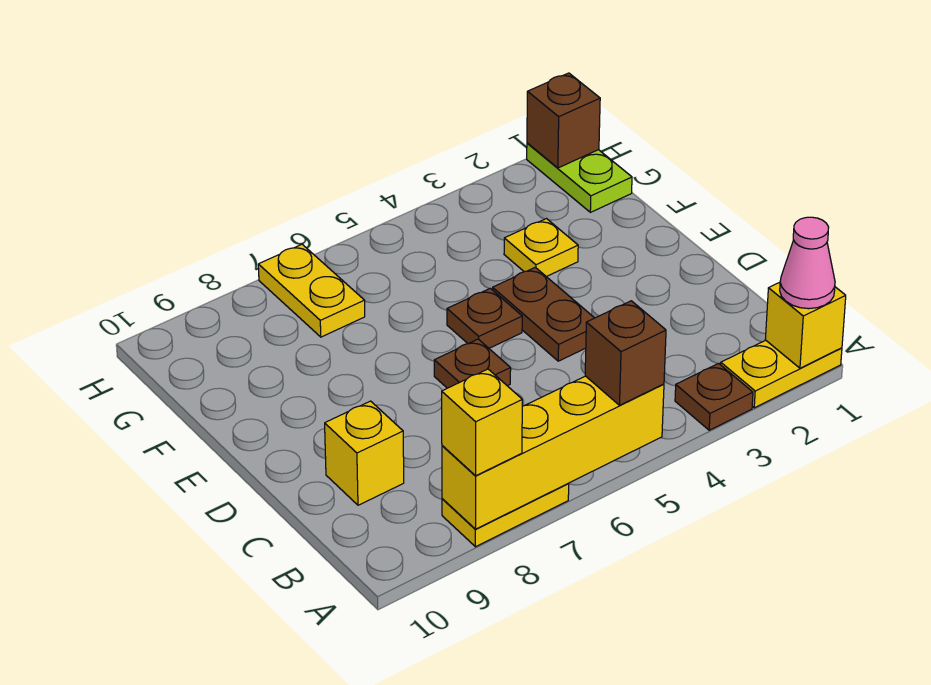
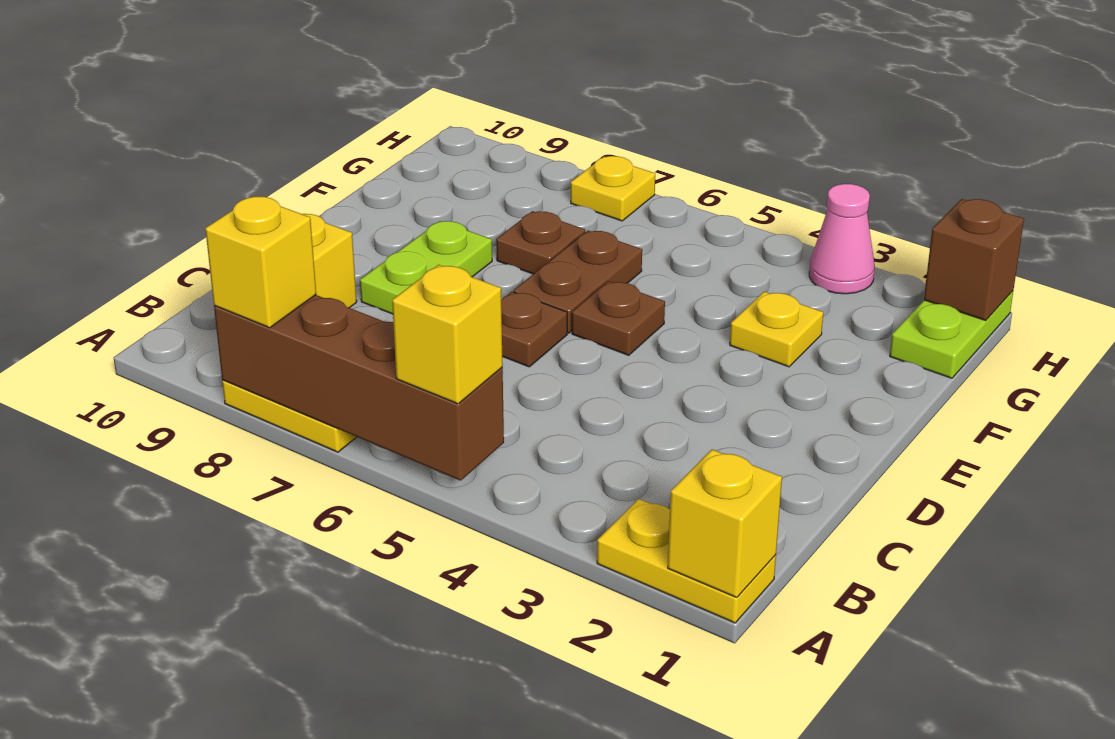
pink 1x1 cone [780,217,835,309] -> pink 1x1 cone moved to [809,184,875,294]
brown 1x1 plate [675,363,753,430] -> brown 1x1 plate moved to [496,211,585,274]
yellow 1x4 brick [442,376,664,529] -> brown 1x4 brick [214,295,504,481]
brown 1x1 brick [585,301,666,405] -> yellow 1x1 brick [392,265,503,404]
brown 1x2 plate [493,267,594,361] -> brown 1x2 plate moved to [514,231,642,333]
none -> lime 1x2 plate [360,221,492,314]
yellow 1x2 plate [258,244,365,337] -> yellow 1x1 plate [571,156,655,221]

